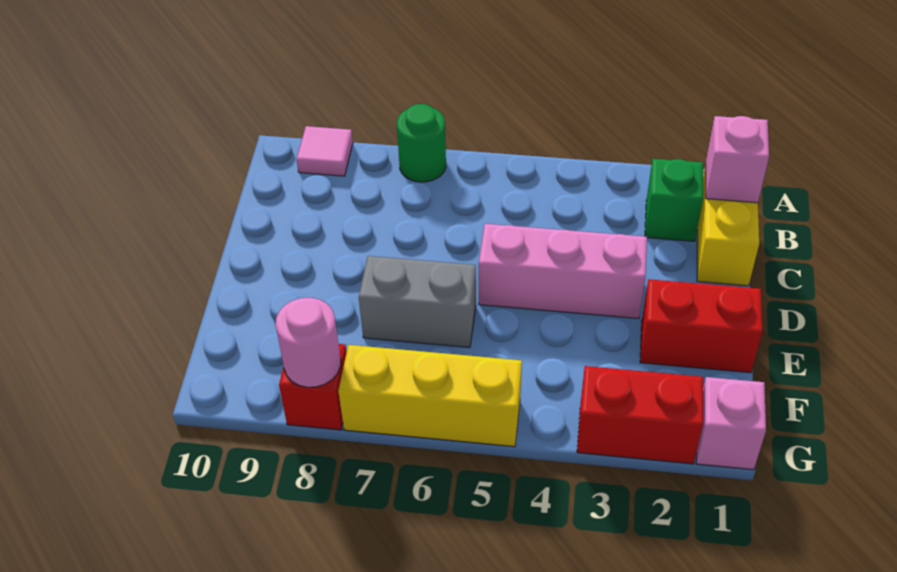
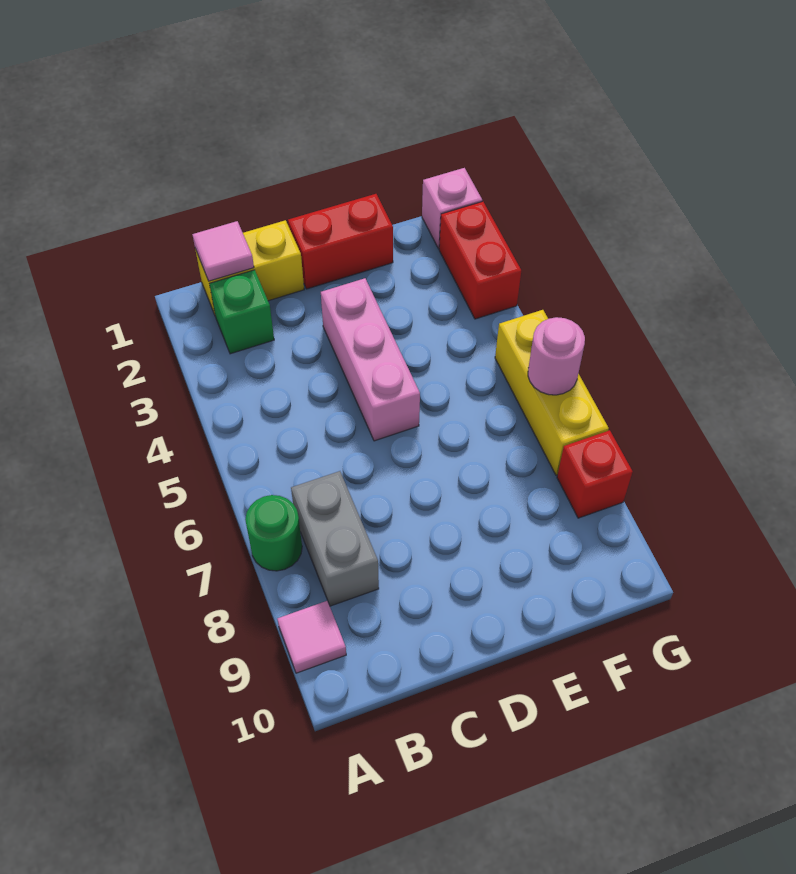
pink 1x1 brick [706,116,769,203] -> pink 1x1 tile [192,221,254,281]
red 1x2 brick [640,279,763,373] -> red 1x2 brick turned to [288,194,393,289]
grey 1x2 brick [359,256,476,348] -> grey 1x2 brick moved to [291,471,379,606]
pink 1x1 round brick [276,298,341,387] -> pink 1x1 round brick moved to [528,317,585,395]

